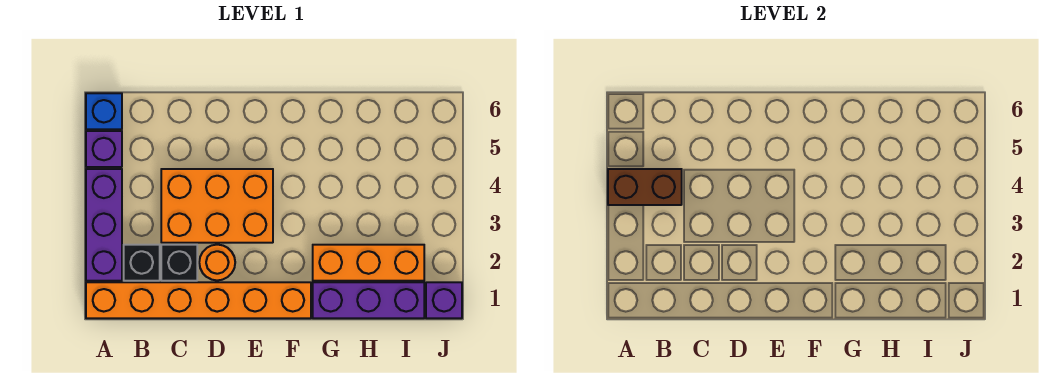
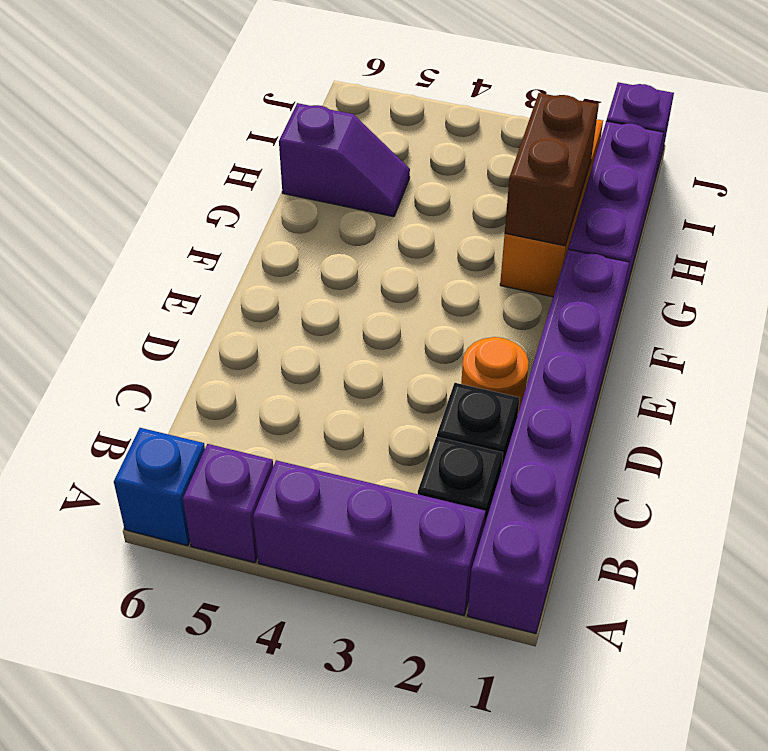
orange 1x6 brick [86,282,311,318] -> purple 1x6 brick [468,249,629,634]
brown 1x2 brick [608,169,682,205] -> brown 1x2 brick moved to [505,93,599,246]
orange 2x3 brick [161,169,273,243] -> none
none -> purple 1x2 slope [279,103,410,217]

